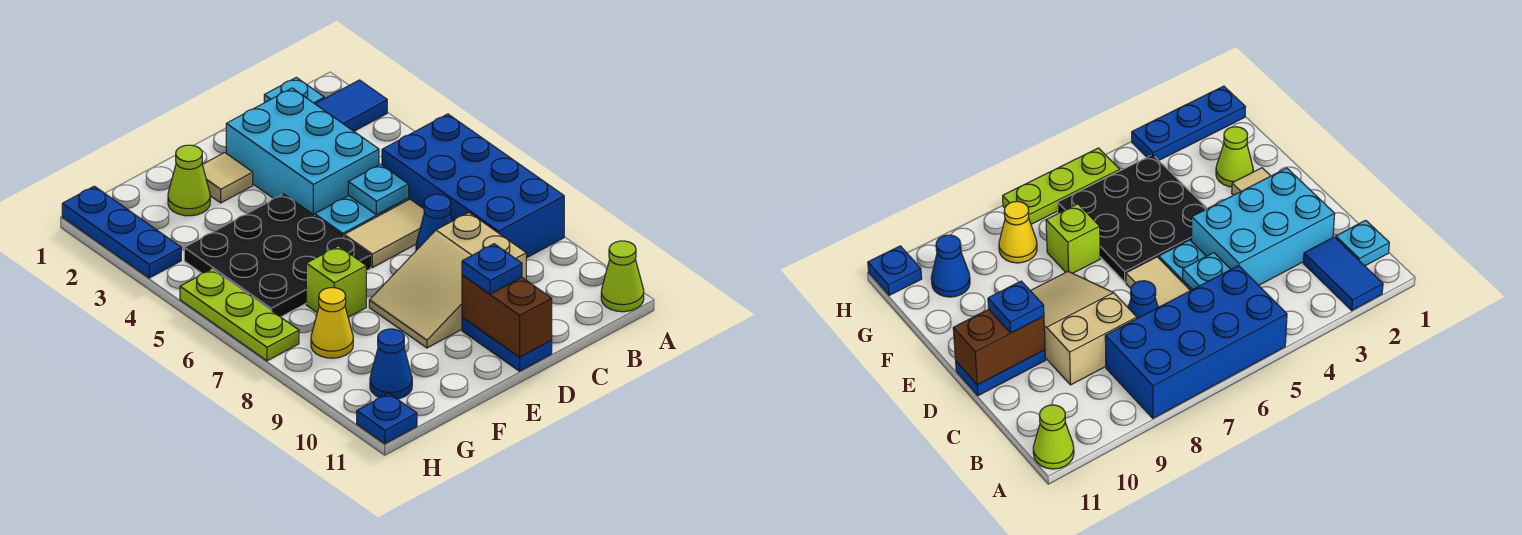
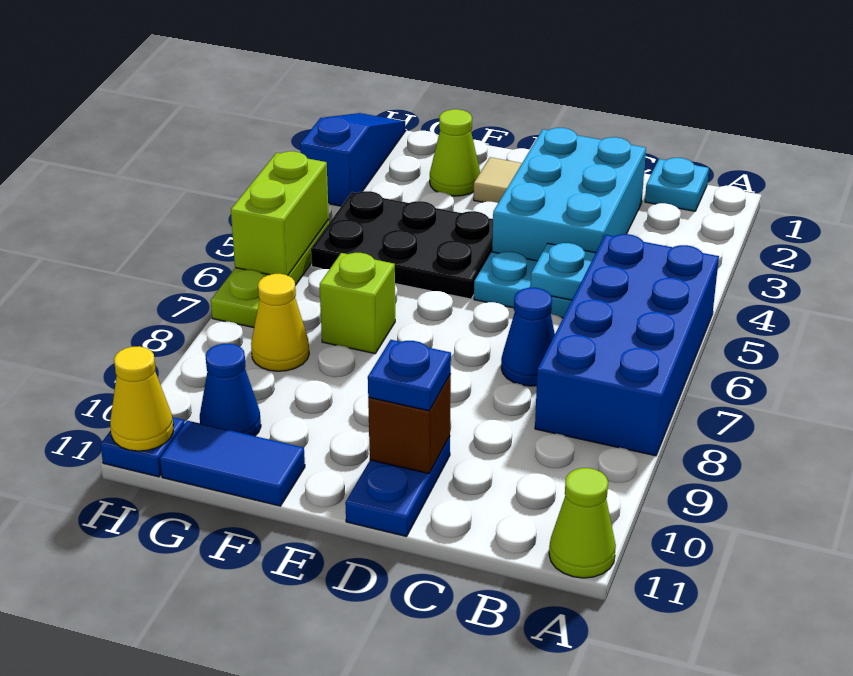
blue 1x2 tile [316,80,387,131] -> blue 1x2 tile moved to [160,421,305,506]
tan 1x2 tile [344,199,425,268] -> none
tan 2x3 slope [369,212,526,348] -> none
brown 1x2 brick [462,275,552,357] -> brown 1x1 brick [368,374,451,474]
black 3x3 plate [184,194,371,317] -> black 2x3 plate [311,191,493,299]
blue 1x3 plate [62,186,181,278] -> blue 1x3 slope [300,113,406,206]
none -> lime 1x2 brick [231,151,329,275]
none -> yellow 1x1 cone [110,346,174,451]

